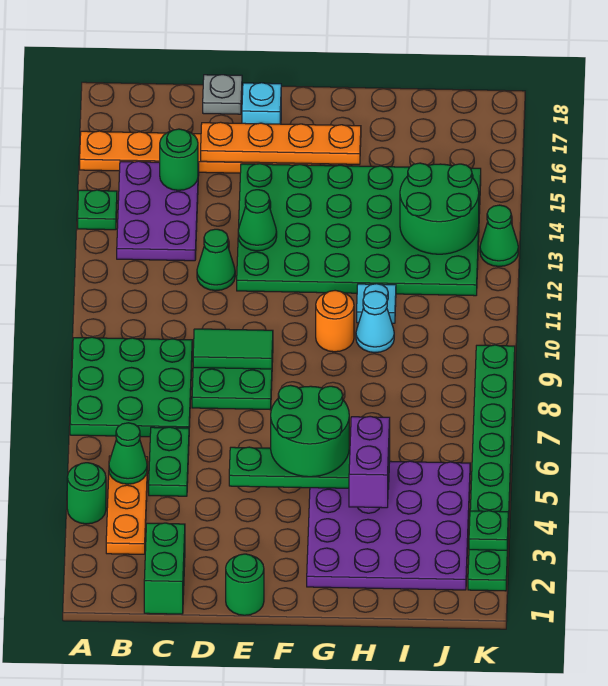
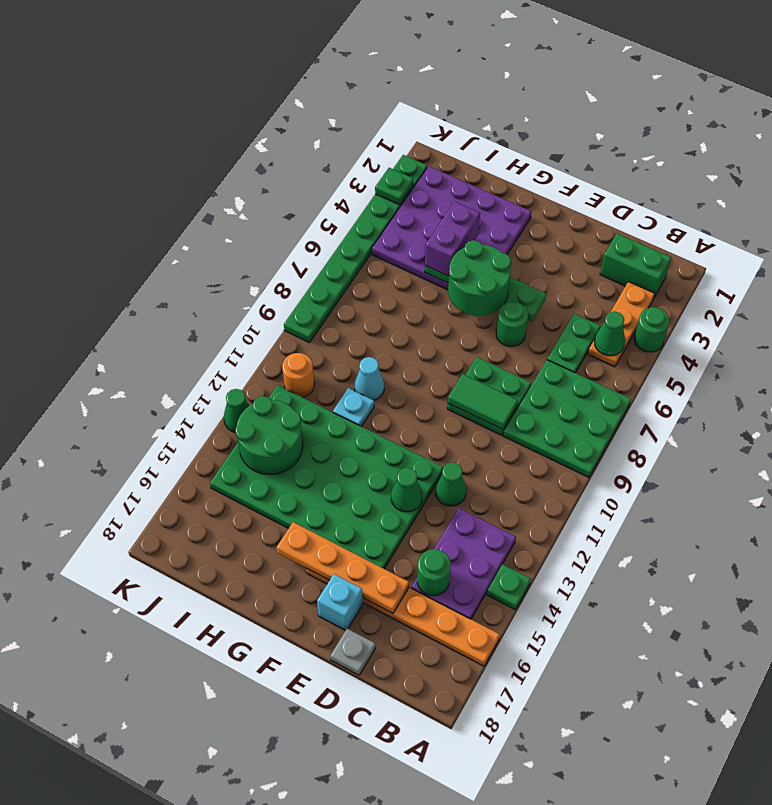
green 1x2 brick [144,523,185,614] -> green 1x2 brick turned to [600,234,671,297]
green 1x1 round brick [226,554,264,615] -> green 1x1 round brick moved to [496,302,528,347]
orange 1x1 round brick [316,290,354,352] -> orange 1x1 round brick moved to [282,353,314,397]

